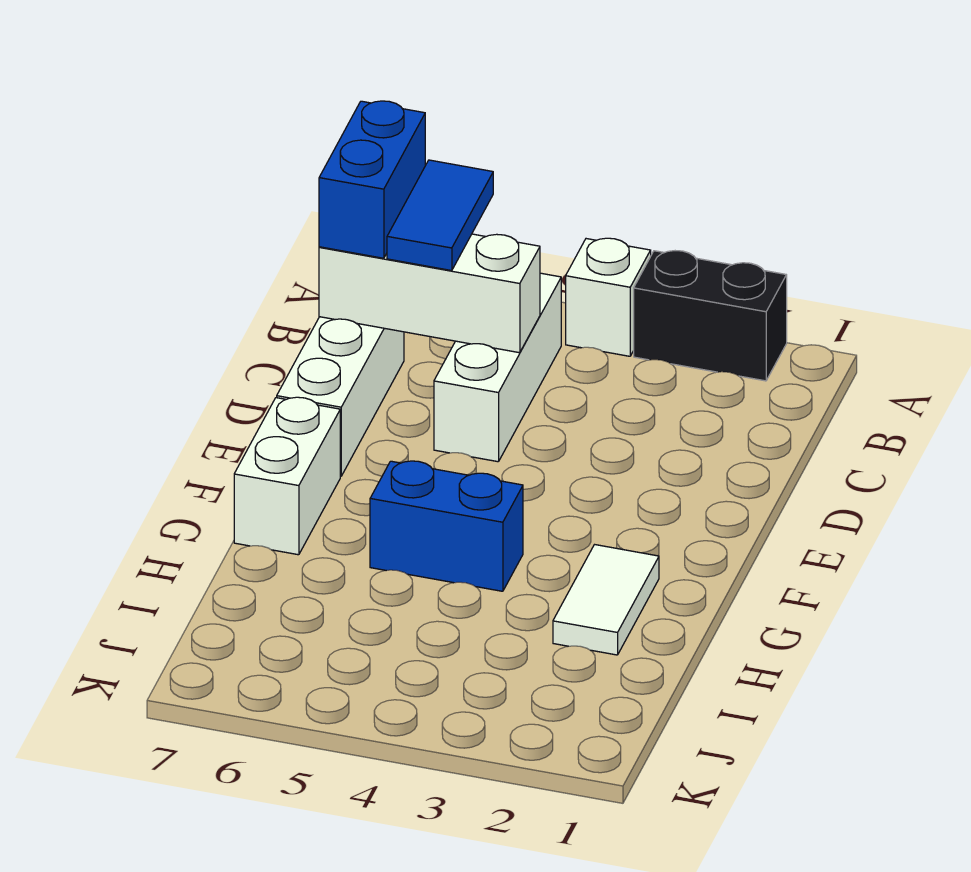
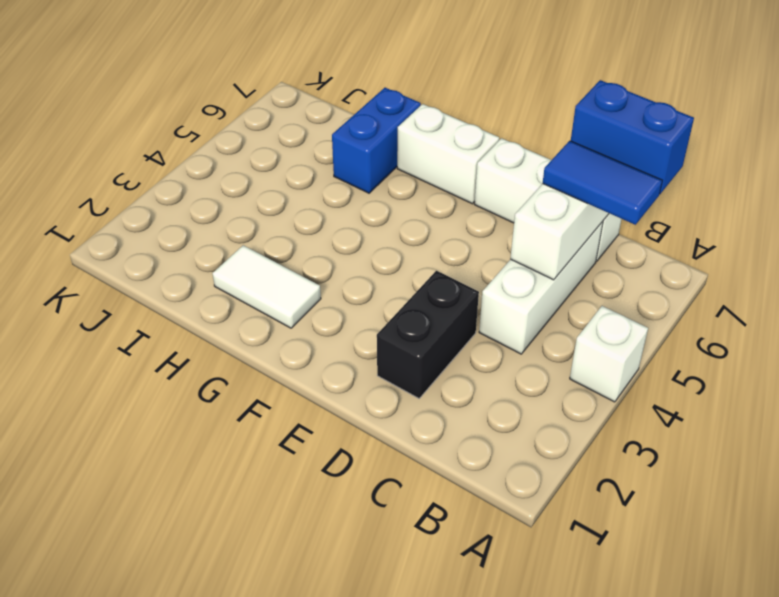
black 1x2 brick [634,251,787,381] -> black 1x2 brick moved to [377,271,479,398]
white 1x3 brick [434,273,561,462] -> white 1x3 brick turned to [479,222,603,354]
blue 1x2 brick [370,461,523,591] -> blue 1x2 brick moved to [332,88,421,193]

